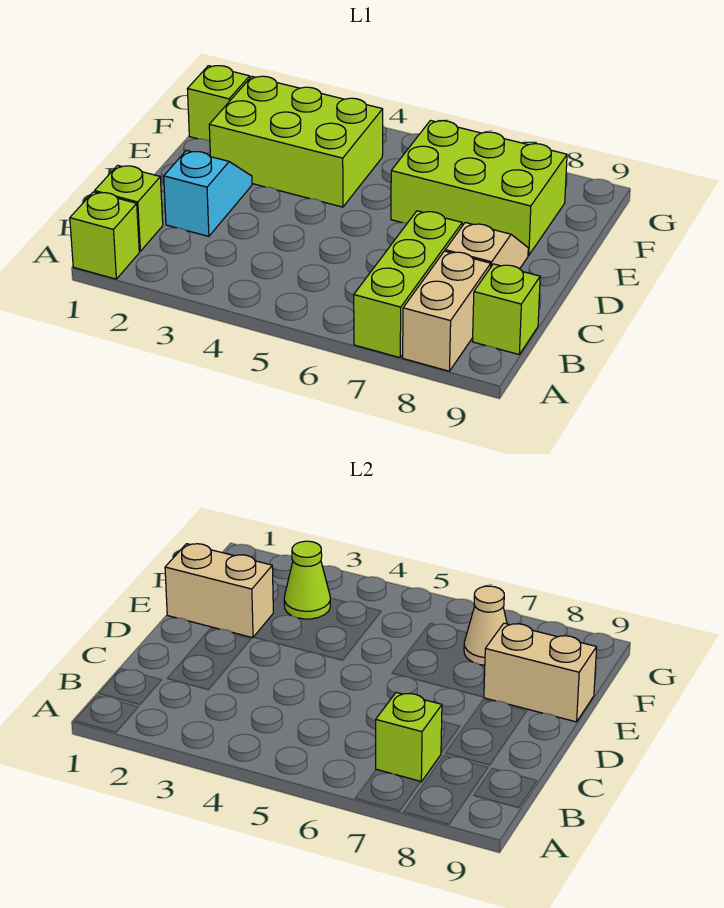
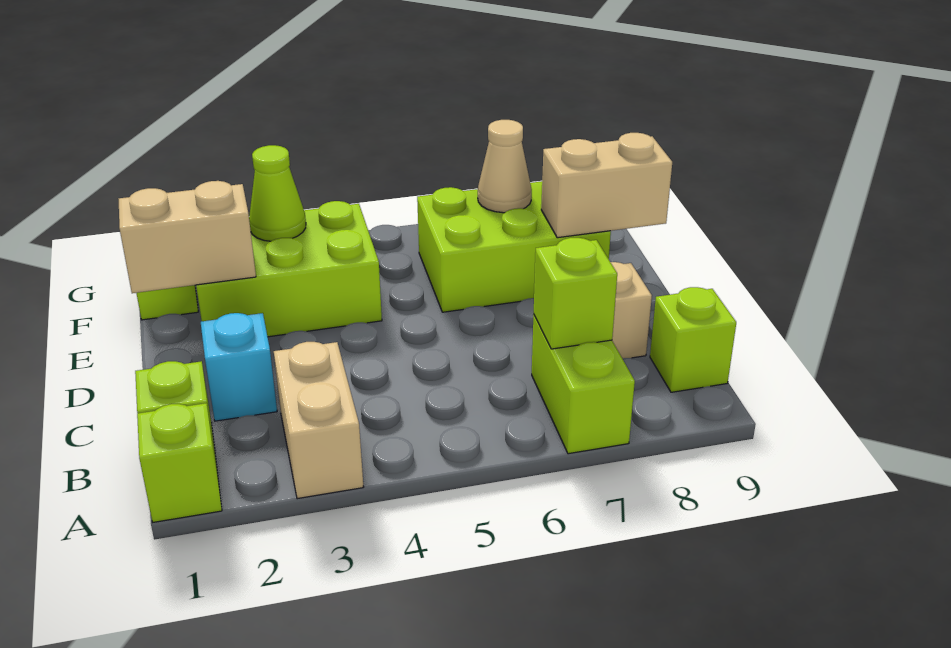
lime 1x3 brick [354,211,462,358] -> lime 1x2 brick [532,315,635,454]
tan 1x2 brick [403,251,491,371] -> tan 1x2 brick moved to [274,342,363,499]

